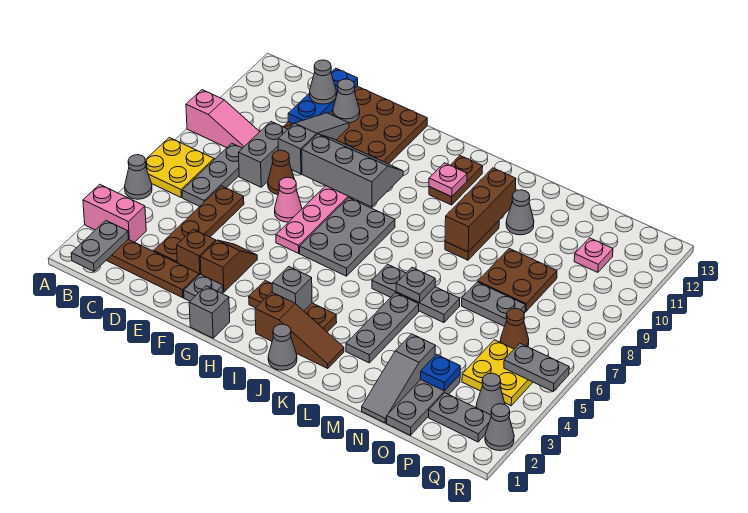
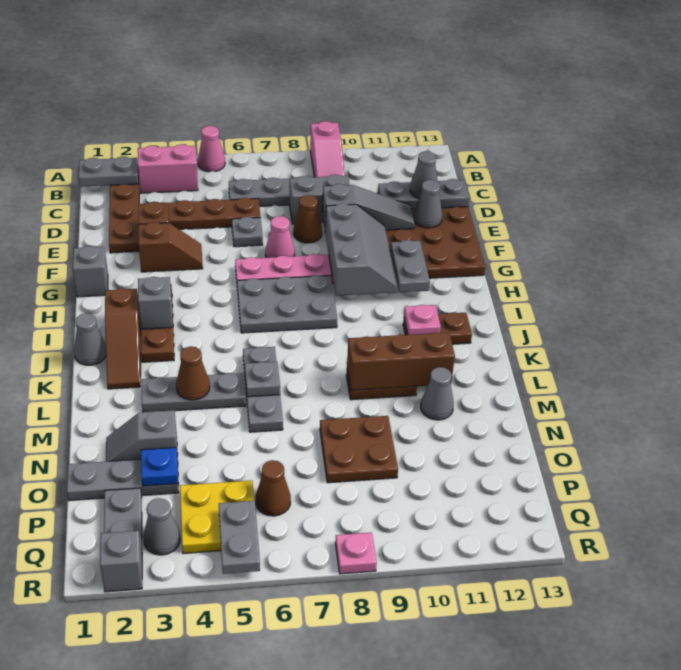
pink 1x2 brick [83,184,146,242] -> pink 1x2 brick turned to [138,144,198,193]
grey 1x1 cone [125,155,152,199] -> pink 1x1 cone [198,126,225,172]
yellow 2x2 plate [145,138,214,197] -> none
blue 1x3 plate [288,68,358,124] -> grey 1x3 plate [378,179,469,209]
grey 1x1 plate [184,274,223,301] -> grey 1x1 plate moved to [232,217,263,247]
none -> brown 1x1 cone [176,346,210,400]
grey 1x3 slope [362,334,435,423] -> grey 1x2 slope [106,410,178,461]
grey 1x2 plate [462,282,525,326] -> grey 1x2 plate moved to [390,240,430,292]
pink 1x1 plate [574,238,613,272] -> pink 1x1 plate moved to [335,532,377,574]
grey 1x1 cone [485,404,514,451] -> grey 1x1 brick [100,531,142,592]

